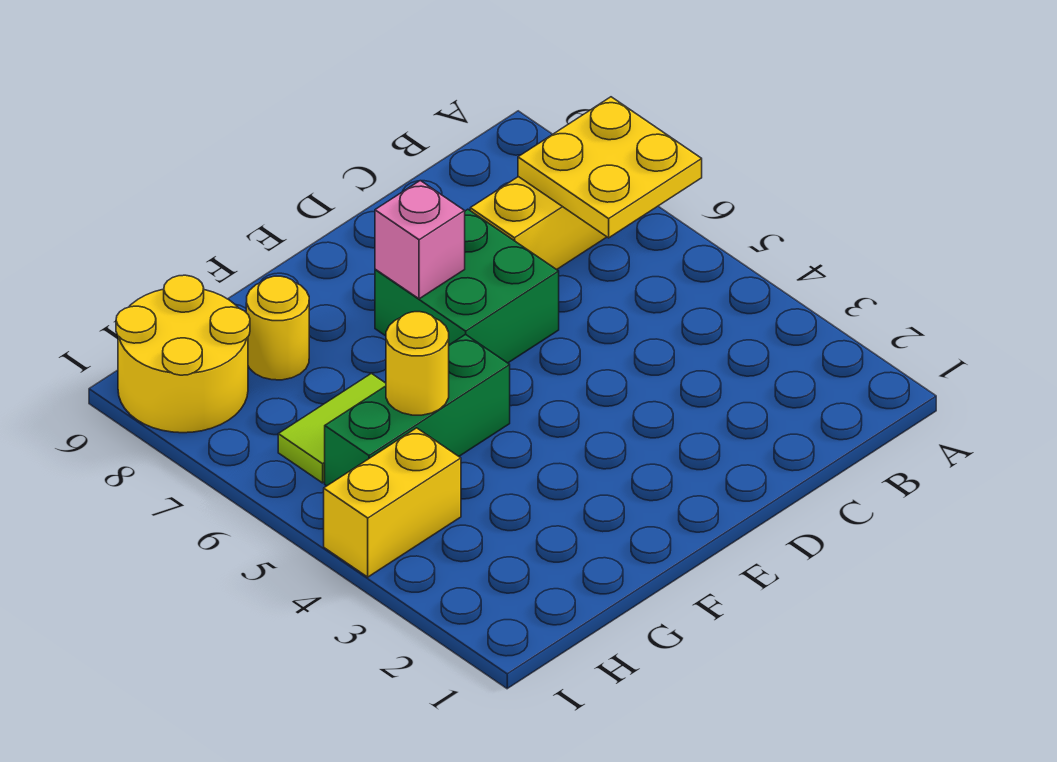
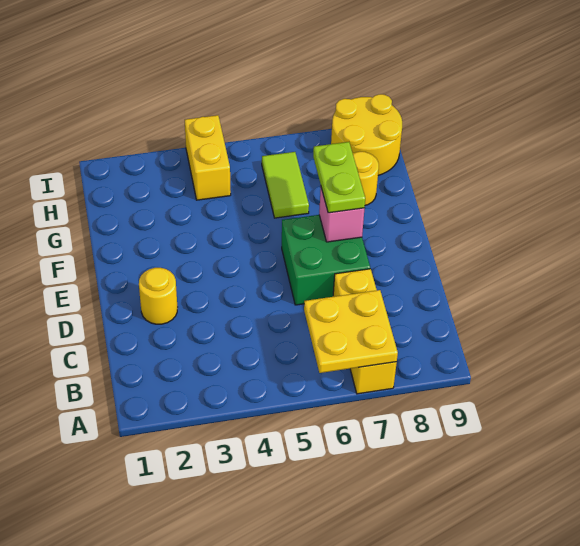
none -> lime 1x2 plate [313,142,365,213]
green 1x3 brick [325,334,510,486] -> none
yellow 1x1 round brick [386,312,449,415] -> yellow 1x1 round brick moved to [139,268,177,324]

